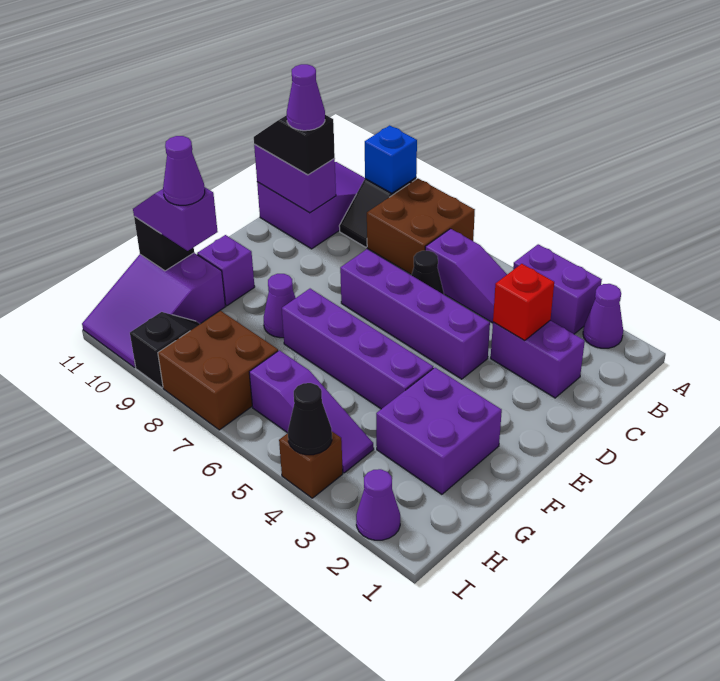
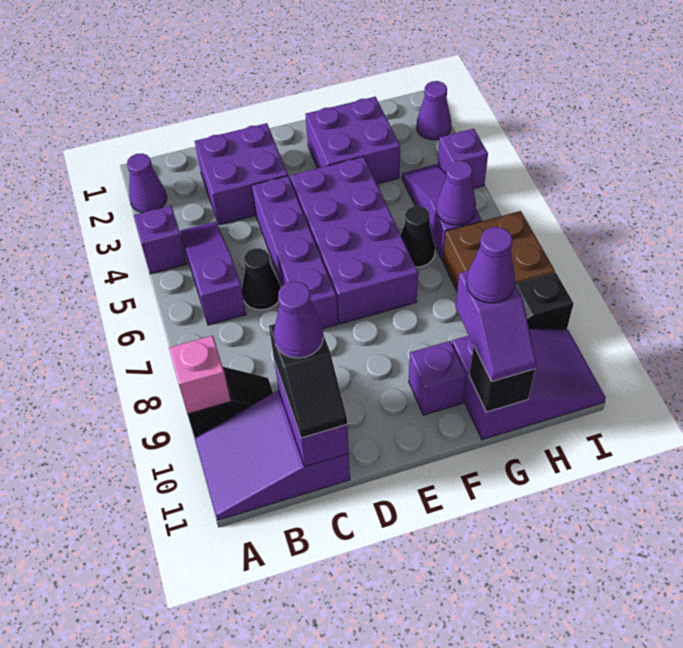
purple 1x2 brick [513,244,602,334] -> purple 1x1 brick [133,206,187,274]
brown 2x2 brick [367,178,475,275] -> none
blue 1x1 brick [365,125,417,193] -> pink 1x1 brick [169,335,231,414]
purple 1x2 brick [491,321,585,398] -> purple 2x2 brick [195,123,288,225]
red 1x1 brick [493,264,554,341] -> none
purple 1x4 brick [282,289,433,409] -> purple 2x4 brick [290,157,418,324]
purple 1x1 cone [264,274,295,338] -> purple 1x1 cone moved to [436,161,476,225]
brown 1x1 brick [279,432,343,498] -> purple 1x1 brick [438,129,488,189]
black 1x1 cone [288,383,332,455] -> black 1x1 cone moved to [401,206,435,267]

